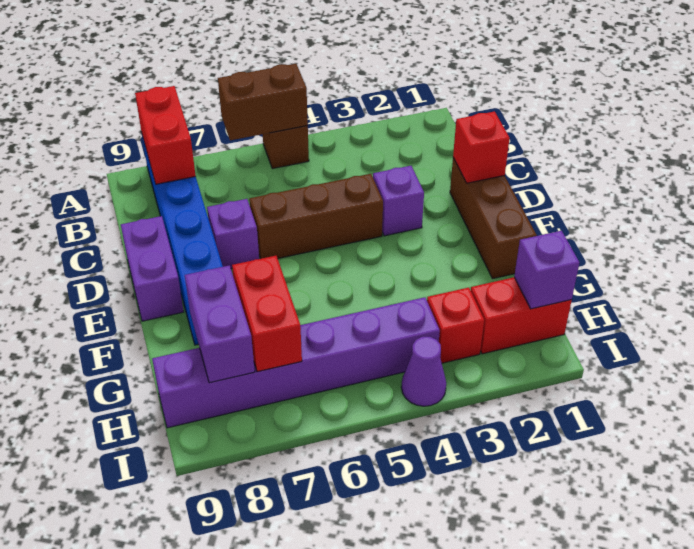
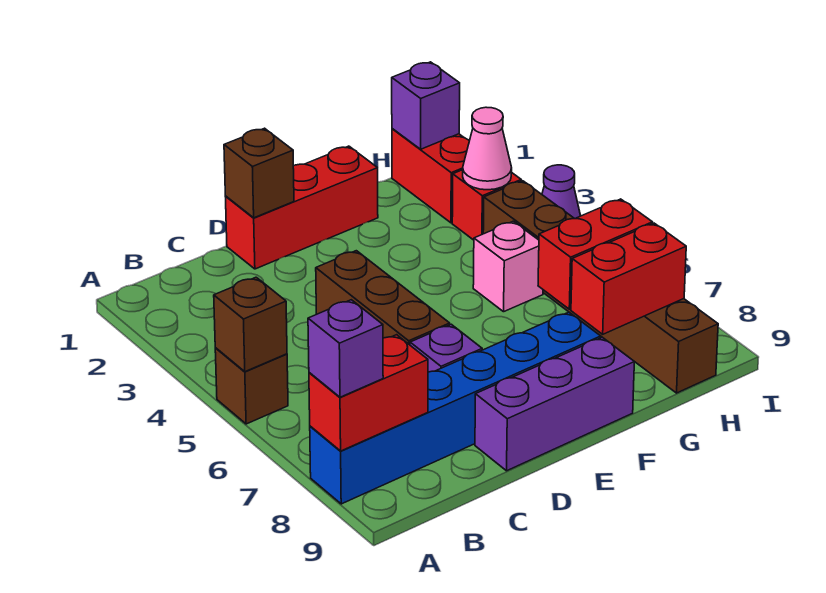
brown 1x2 brick [218,64,308,140] -> brown 1x1 brick [214,277,287,372]
brown 1x3 brick [450,158,537,279] -> red 1x3 brick [226,146,378,269]
red 1x1 brick [453,111,510,183] -> brown 1x1 brick [224,128,294,218]
purple 1x1 brick [373,166,424,236] -> purple 1x1 brick moved to [308,300,383,397]
purple 1x2 brick [121,216,184,321] -> purple 1x3 brick [475,337,634,471]
none -> pink 1x1 brick [473,221,543,312]
purple 1x2 brick [185,265,255,383] -> red 1x2 brick [571,223,686,334]
none -> pink 1x1 cone [463,107,512,190]
purple 1x6 brick [152,297,440,428] -> brown 1x6 brick [483,181,718,393]

